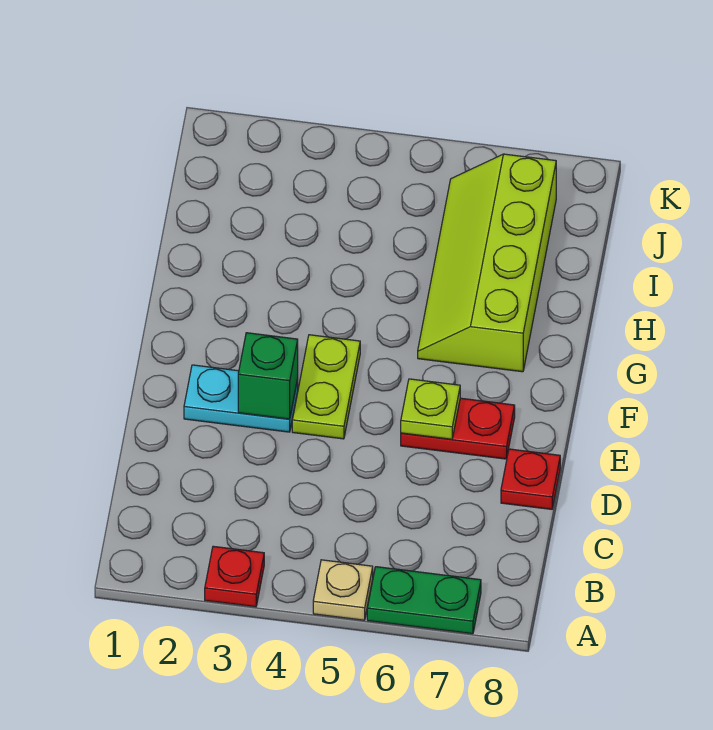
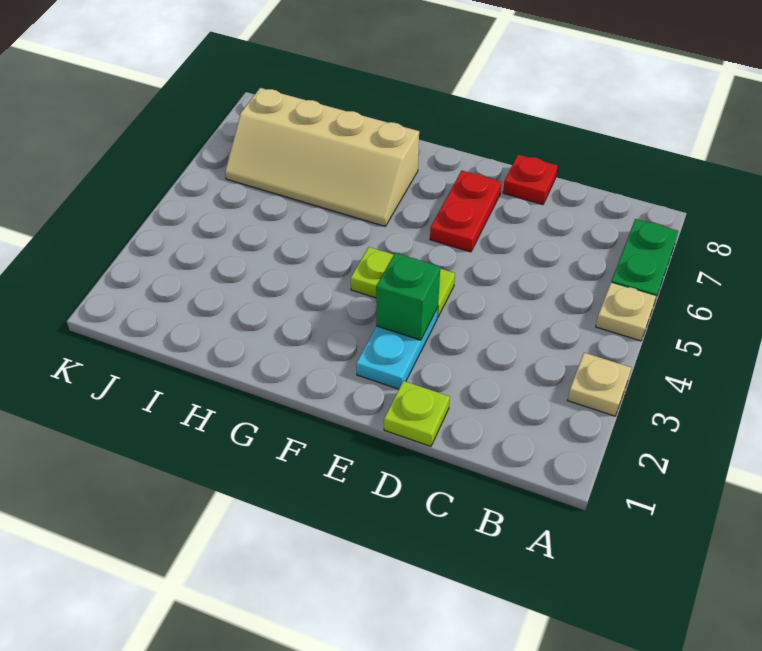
red 1x1 plate [205,546,264,607] -> tan 1x1 plate [568,353,631,416]
lime 1x1 plate [401,379,460,439] -> lime 1x1 plate moved to [384,381,450,446]
lime 2x4 slope [418,154,556,372] -> tan 2x4 slope [225,88,419,226]

